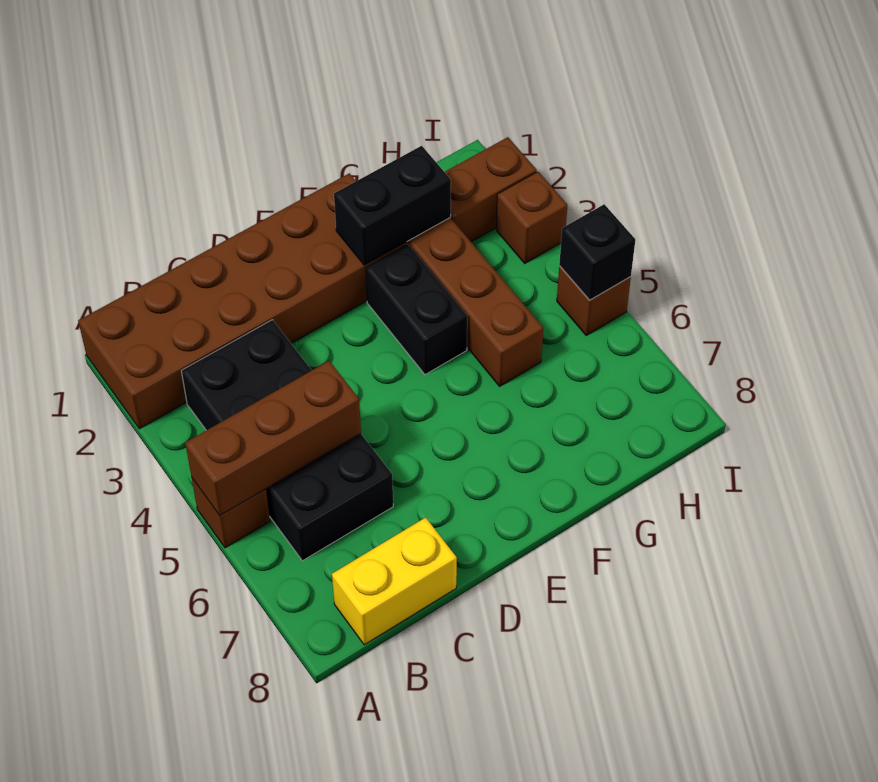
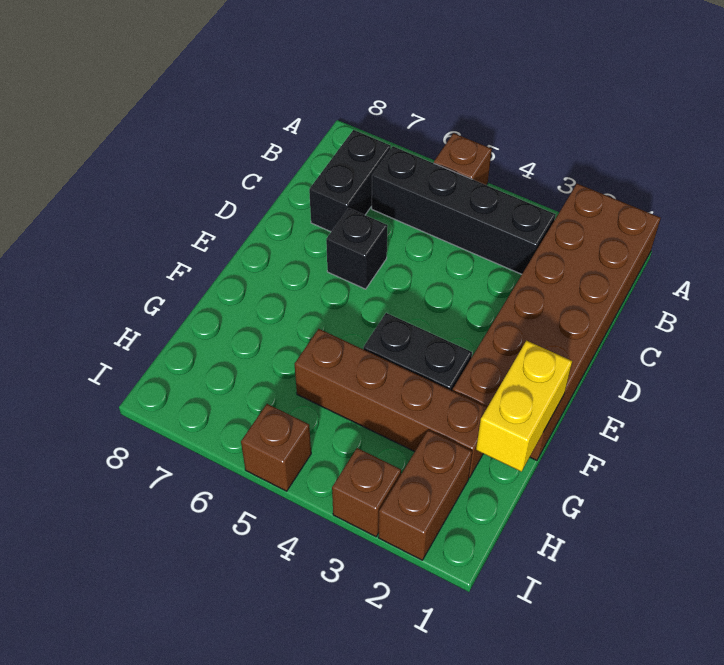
brown 1x3 brick [185,361,361,516] -> none
black 2x4 brick [181,320,393,561] -> black 1x4 brick [372,146,556,274]
yellow 1x2 brick [332,517,457,645] -> yellow 1x2 brick moved to [476,341,572,472]
black 1x2 brick [334,146,451,265] -> black 1x2 brick moved to [309,130,391,232]
black 1x1 brick [559,204,635,300] -> black 1x1 brick moved to [326,208,388,289]

